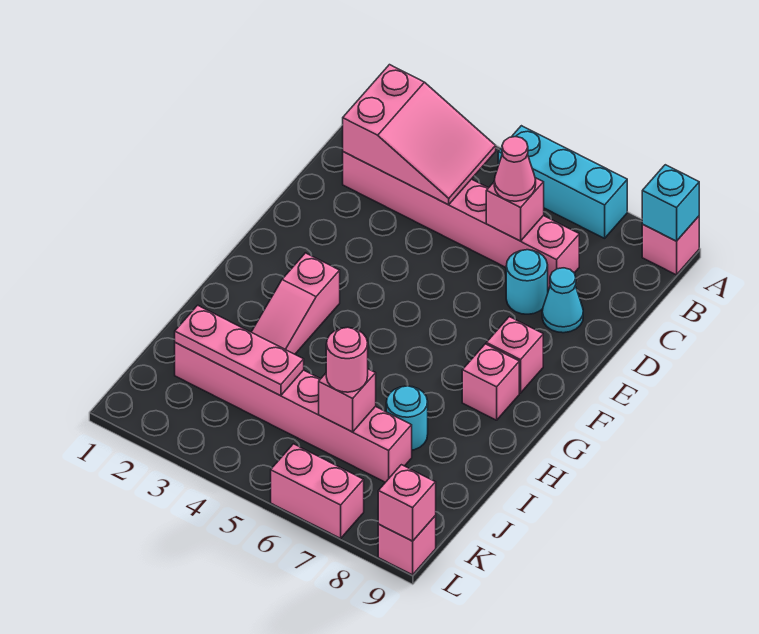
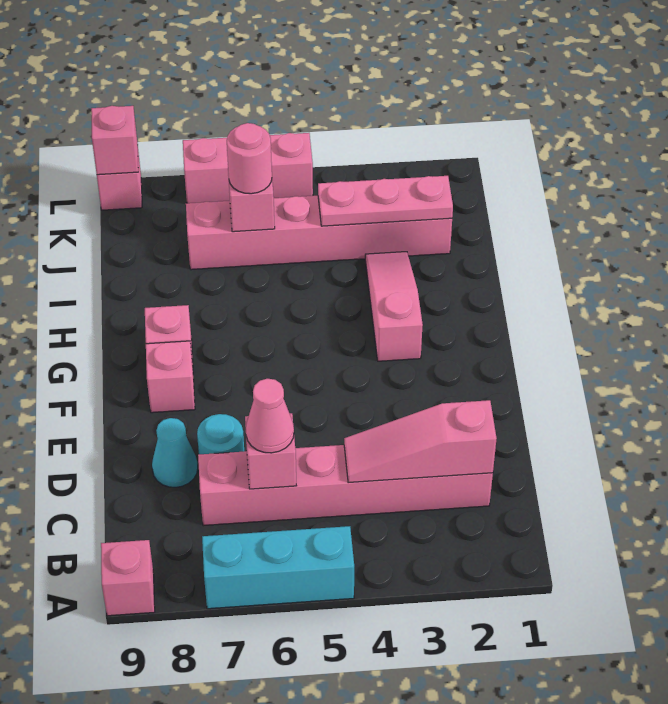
cyan 1x1 brick [642,165,699,241] -> none
pink 2x3 slope [343,65,496,205] -> pink 1x3 slope [344,400,497,483]
cyan 1x1 round brick [386,386,428,450] -> none
pink 1x2 brick [271,444,364,538] -> pink 1x3 brick [183,133,313,203]

